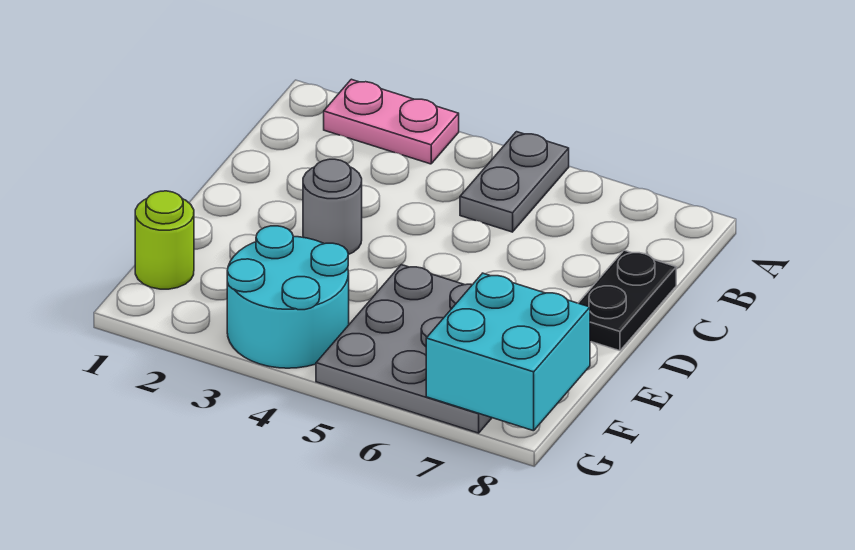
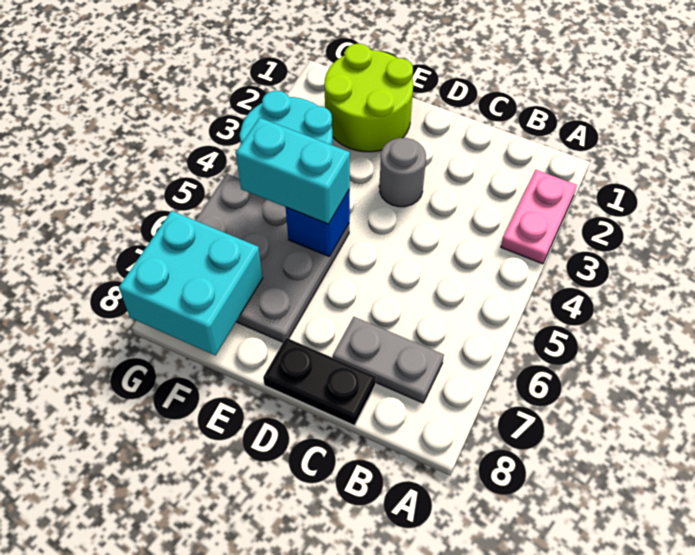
grey 1x2 plate [460,132,569,232] -> grey 1x2 plate moved to [333,317,444,403]
none -> blue 1x1 brick [286,189,350,257]
none -> cyan 1x2 brick [236,118,350,224]
lime 1x1 round brick [135,191,194,289] -> lime 2x2 round brick [324,44,413,152]

